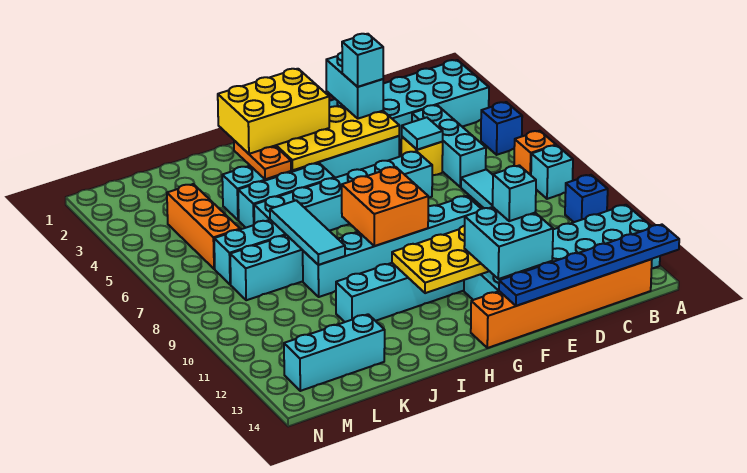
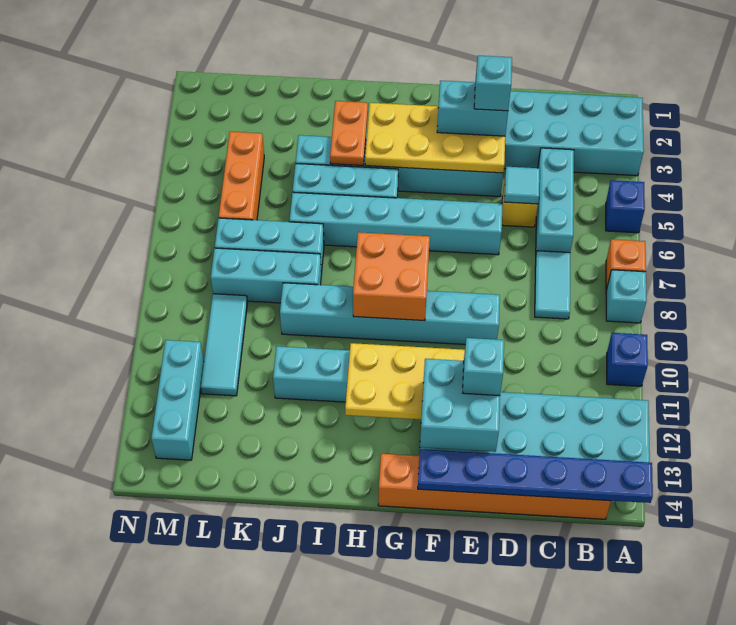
cyan 1x2 brick [326,53,383,119] -> cyan 1x2 brick turned to [437,81,508,136]
yellow 2x3 brick [218,69,329,154] -> none
cyan 1x3 tile [270,200,345,265] -> cyan 1x3 tile moved to [201,294,248,396]
cyan 1x3 brick [284,314,385,391] -> cyan 1x3 brick turned to [151,340,204,460]

